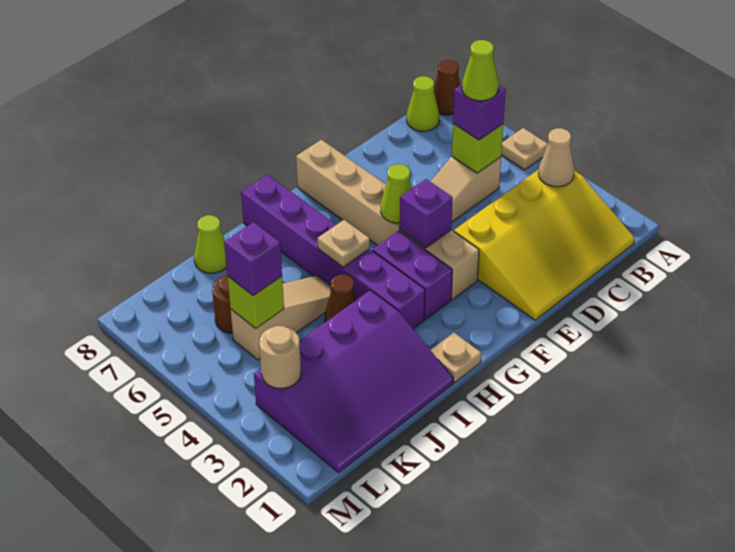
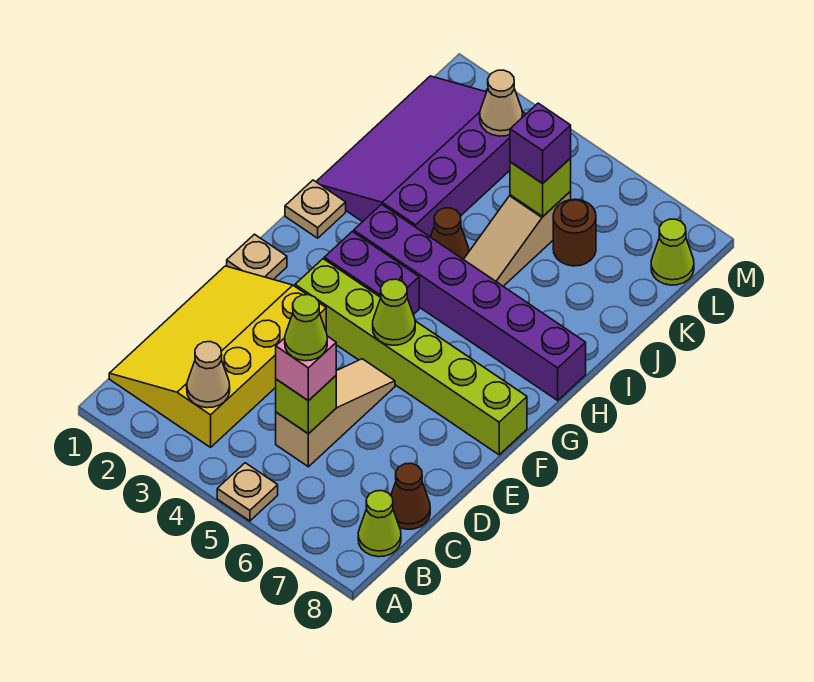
brown 1x1 cone [434,60,460,115] -> brown 1x1 cone moved to [391,463,430,529]
purple 1x1 brick [453,84,506,140] -> pink 1x1 brick [276,336,336,401]
tan 1x6 brick [296,140,479,299] -> lime 1x6 brick [295,259,527,455]
purple 1x1 brick [400,179,453,248] -> none
tan 1x1 plate [317,220,370,267] -> tan 1x1 plate moved to [227,234,287,280]
lime 1x1 cone [194,215,227,273] -> lime 1x1 cone moved to [651,219,694,285]
tan 1x1 round brick [259,326,301,388] -> tan 1x1 cone [480,70,523,136]

